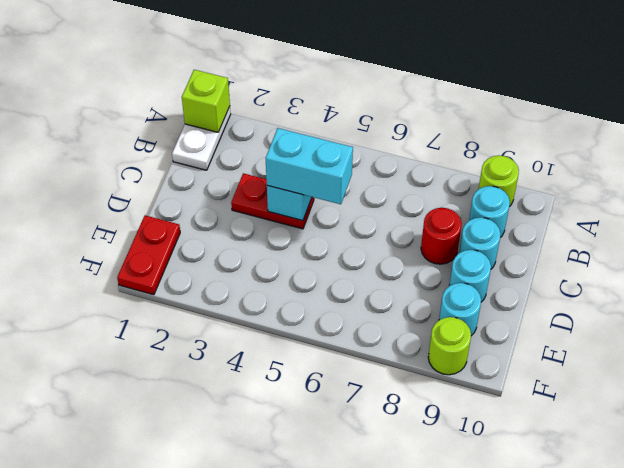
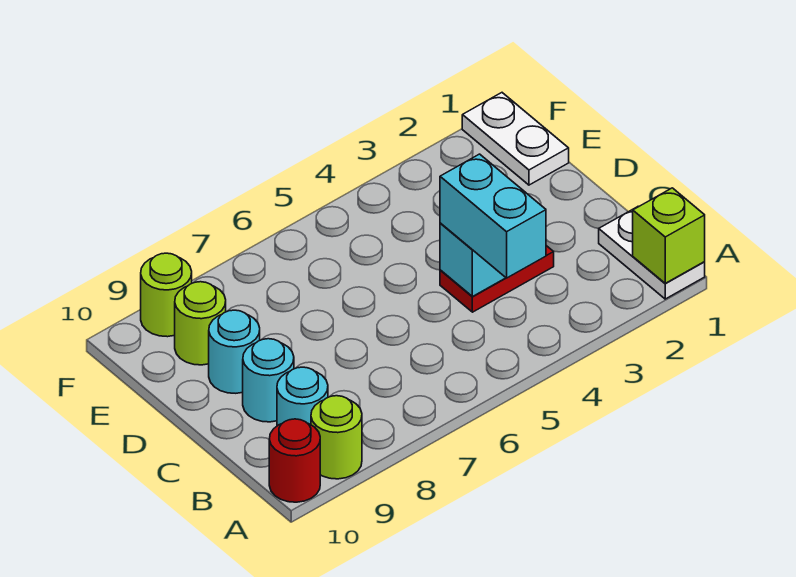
cyan 1x2 brick [266,128,353,204] -> cyan 1x2 brick turned to [440,154,546,278]
red 1x1 round brick [421,208,462,264] -> red 1x1 round brick moved to [269,419,320,502]
red 1x2 plate [117,215,180,295] -> white 1x2 plate [462,93,569,185]
cyan 1x1 round brick [439,283,481,336] -> lime 1x1 round brick [175,282,226,365]

